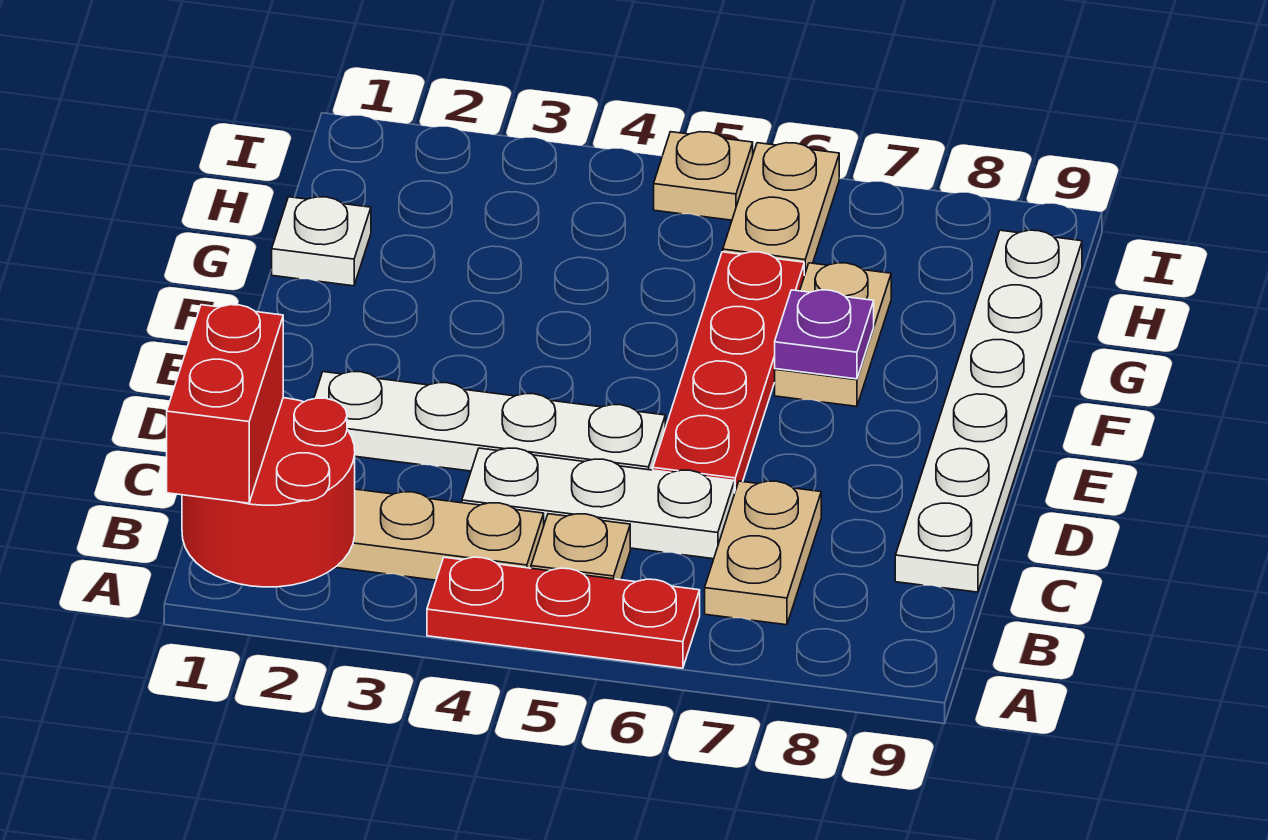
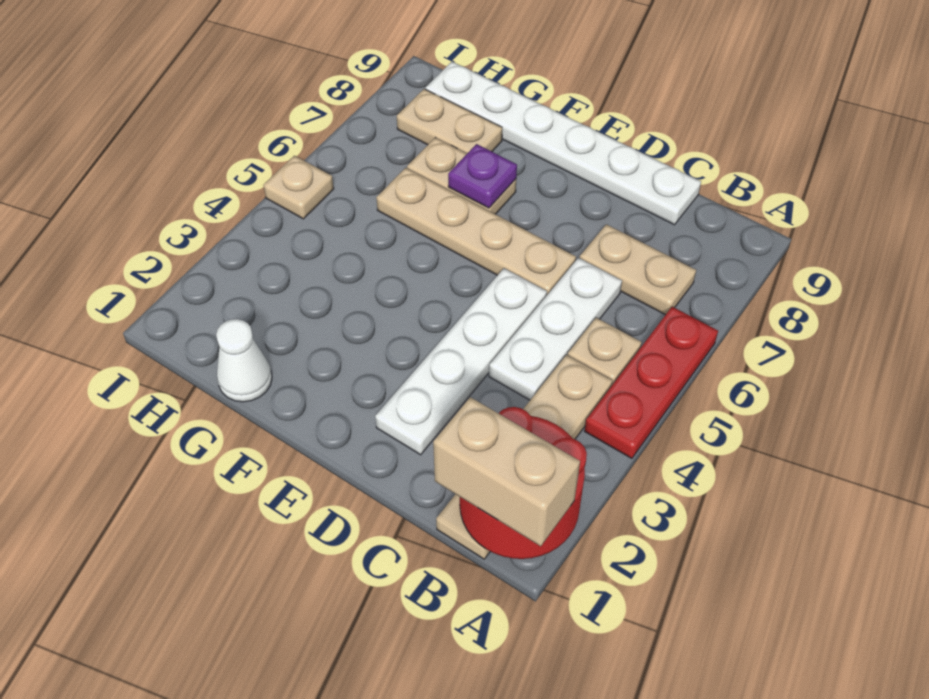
red 1x2 brick [167,305,283,503] -> tan 1x2 brick [433,397,580,546]
red 1x4 plate [653,252,804,491] -> tan 1x4 plate [376,168,576,295]
white 1x1 plate [272,197,371,286] -> white 1x1 cone [216,319,272,402]
tan 1x2 plate [723,143,839,275] -> tan 1x2 plate moved to [397,89,502,153]

